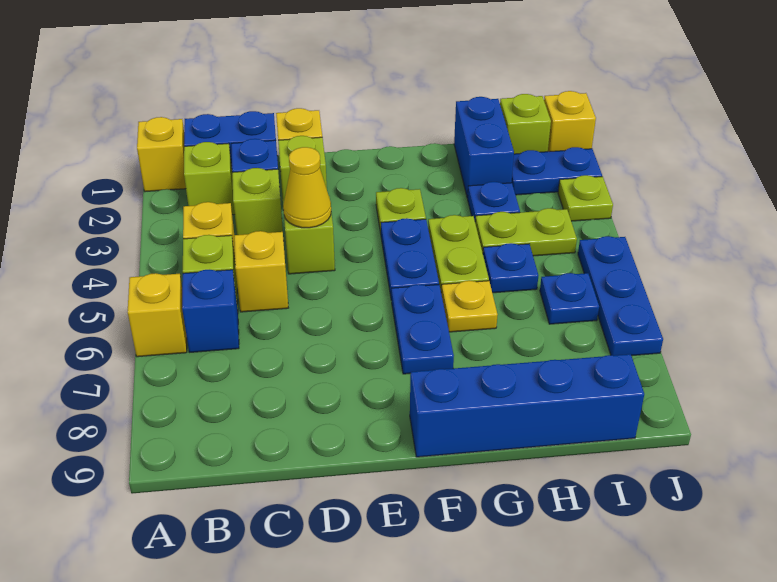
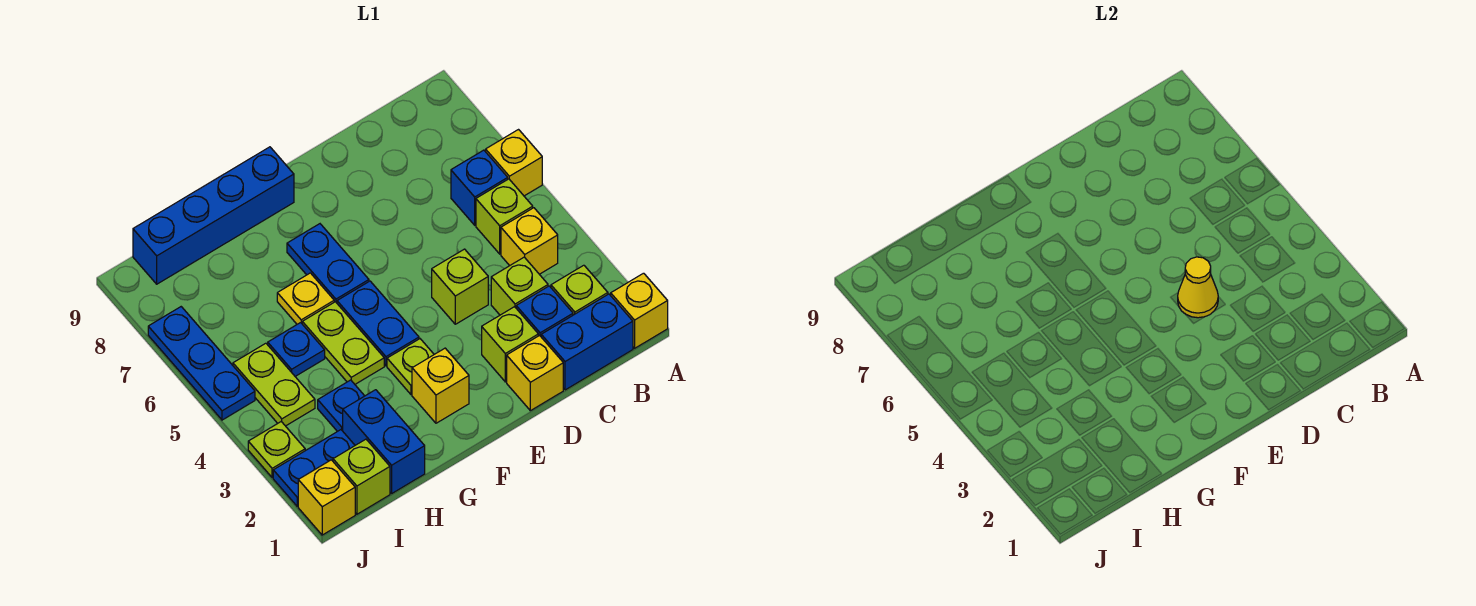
yellow 1x1 brick [234,231,288,312] -> yellow 1x1 brick moved to [412,348,469,423]
lime 1x2 plate [475,208,577,256] -> lime 1x2 plate turned to [233,343,315,426]
blue 1x1 plate [540,273,599,324] -> none

